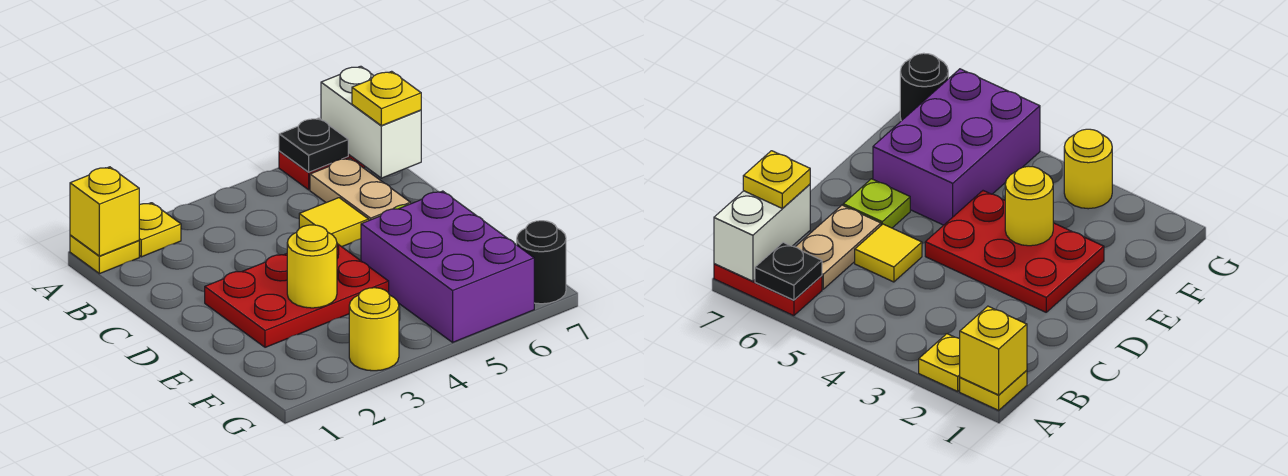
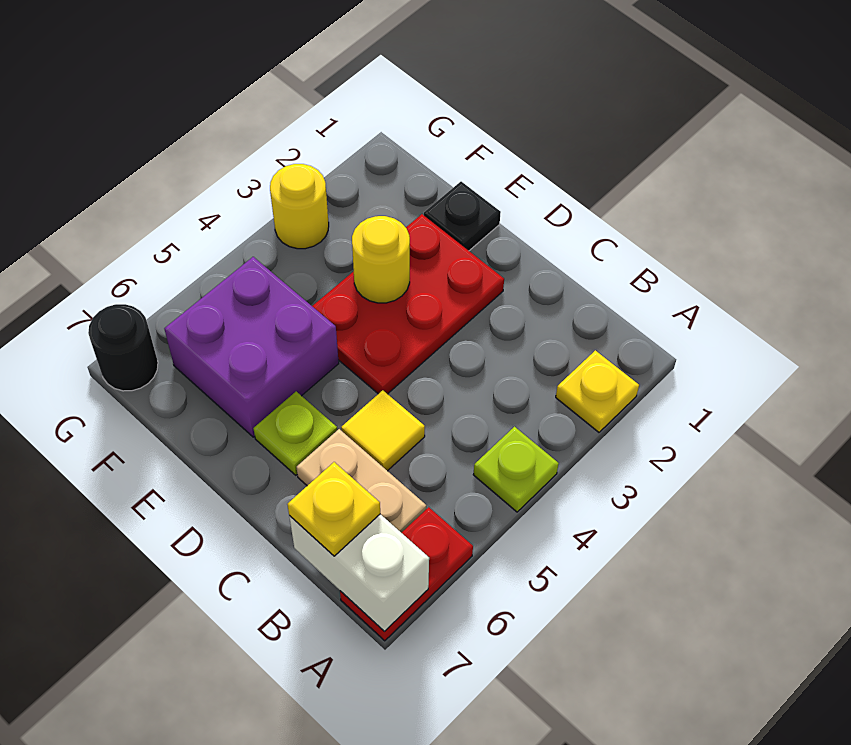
yellow 1x1 plate [70,235,139,274] -> none
yellow 1x1 brick [70,167,139,256] -> none
none -> lime 1x1 plate [473,427,559,512]
black 1x1 plate [279,118,348,172] -> black 1x1 plate moved to [424,182,501,251]
purple 2x3 brick [361,191,534,342] -> purple 2x2 brick [164,257,339,437]

